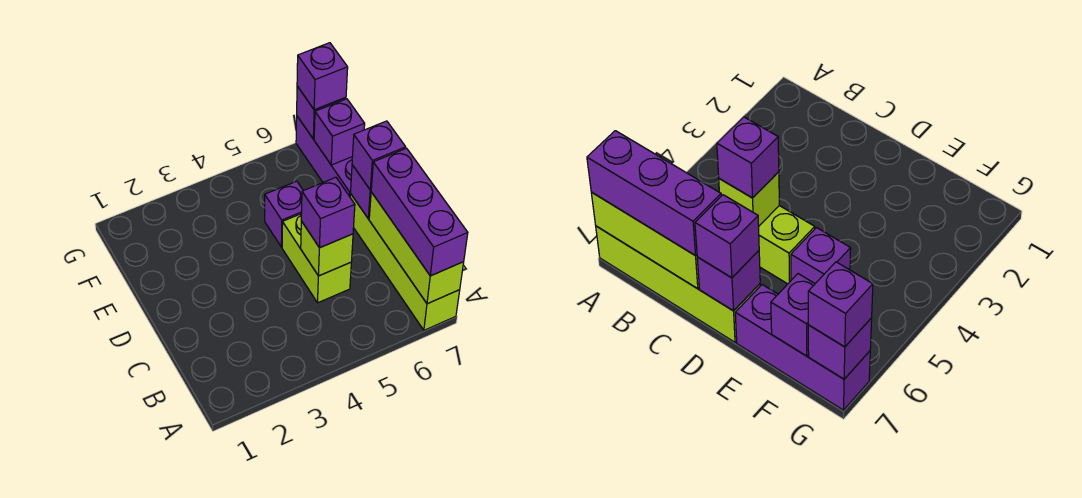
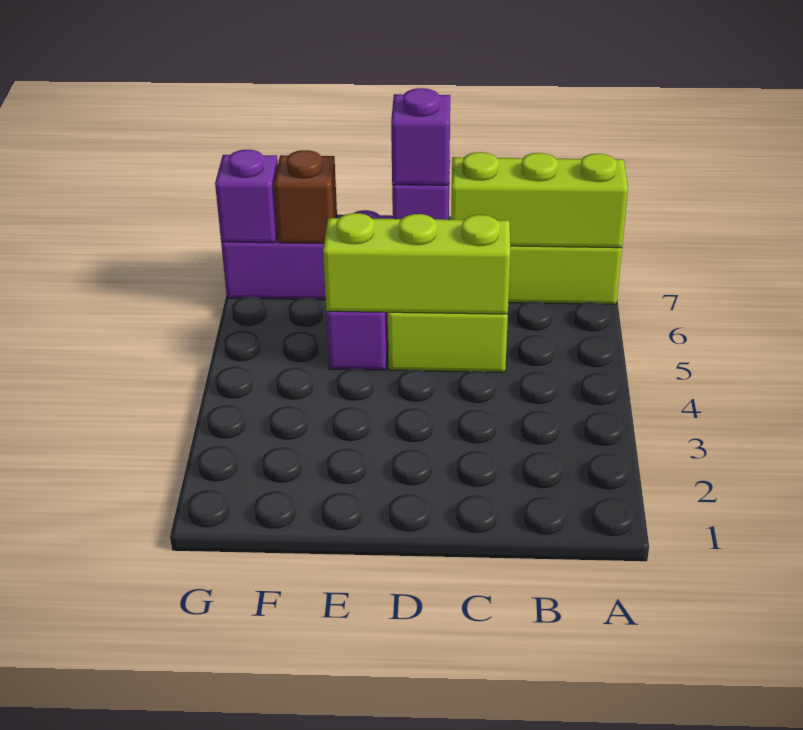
purple 1x3 brick [371,148,468,276] -> none
lime 1x1 brick [301,221,353,276] -> lime 1x3 brick [323,213,510,314]
purple 1x1 brick [301,177,355,248] -> none
purple 1x1 brick [314,99,365,165] -> brown 1x1 brick [274,150,337,243]
purple 1x1 brick [297,43,348,110] -> none

